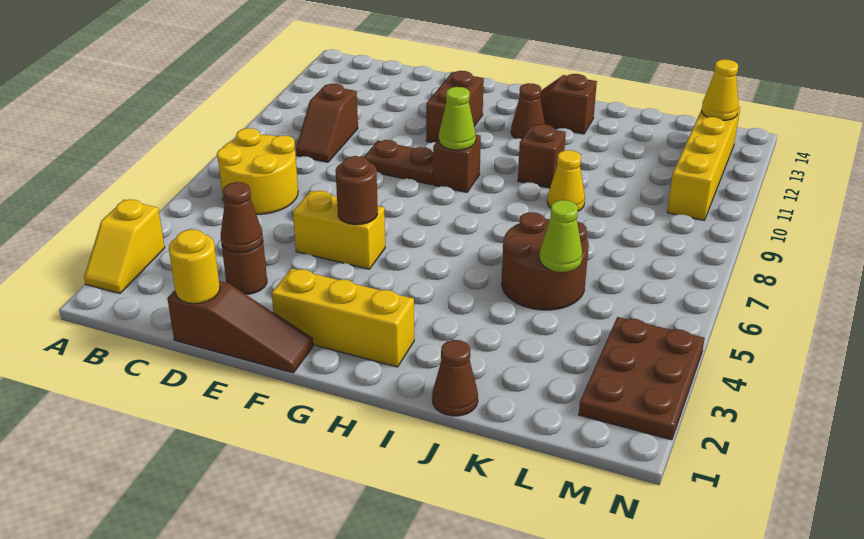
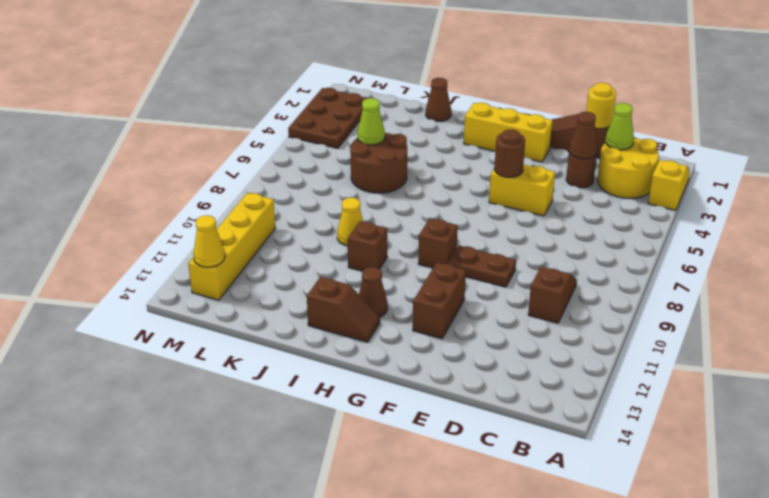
yellow 2x2 round brick [217,128,298,214] -> yellow 2x2 round brick moved to [597,138,659,198]
lime 1x1 cone [439,87,476,150] -> lime 1x1 cone moved to [605,103,634,150]

